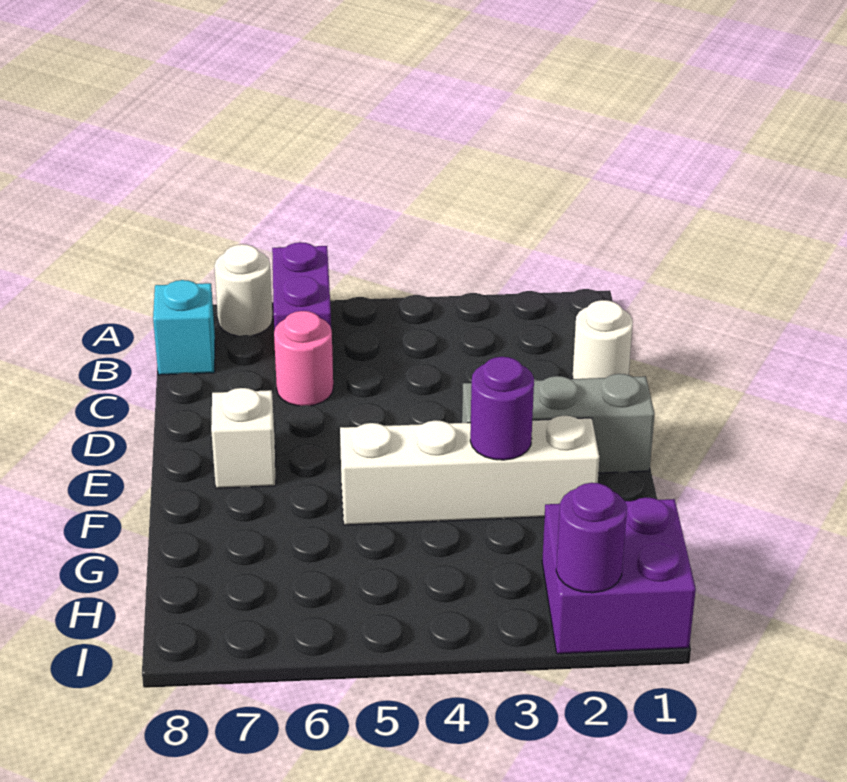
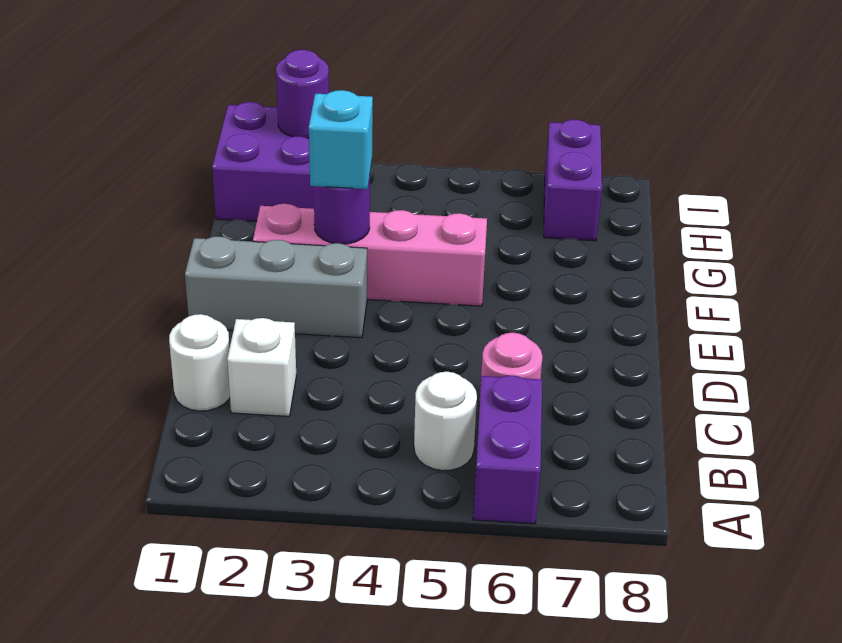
white 1x1 round brick [214,244,273,336] -> white 1x1 round brick moved to [414,372,477,471]
cyan 1x1 brick [153,280,215,375] -> cyan 1x1 brick moved to [309,90,373,189]
white 1x1 brick [211,388,276,488] -> white 1x1 brick moved to [227,318,296,416]
white 1x4 brick [340,416,599,525] -> pink 1x4 brick [253,204,487,306]
none -> purple 1x2 brick [544,120,602,241]

